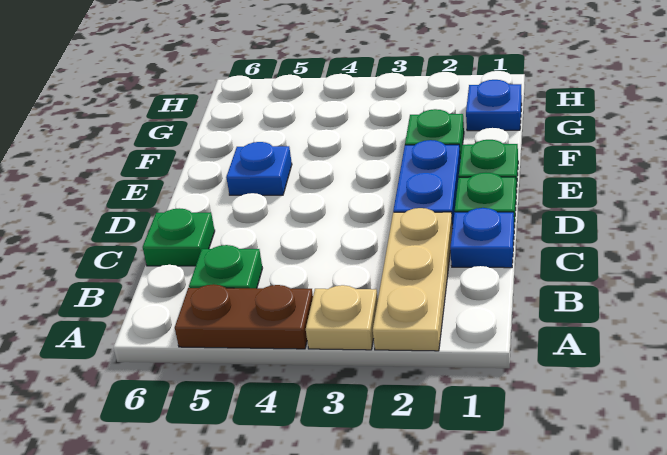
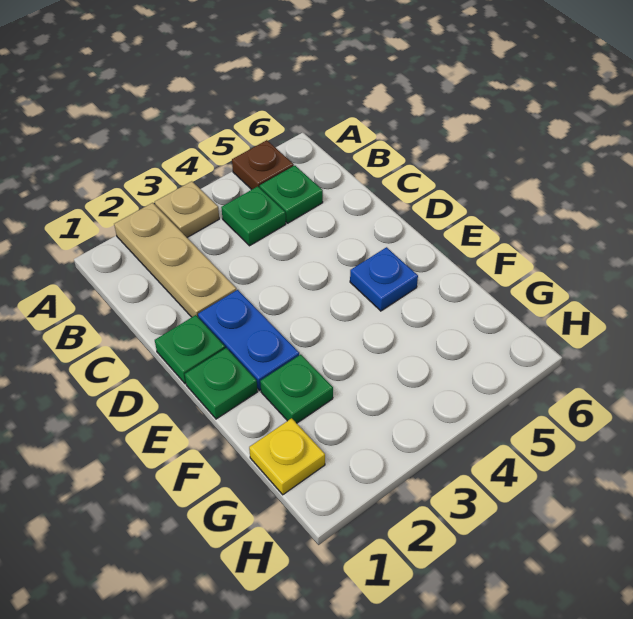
brown 1x2 plate [175,284,313,349] -> brown 1x1 plate [232,140,294,190]
blue 1x1 plate [450,208,514,268] -> none
green 1x1 plate [143,208,215,266] -> green 1x1 plate moved to [221,186,286,246]
blue 1x1 plate [466,80,522,131] -> yellow 1x1 plate [249,418,325,495]

